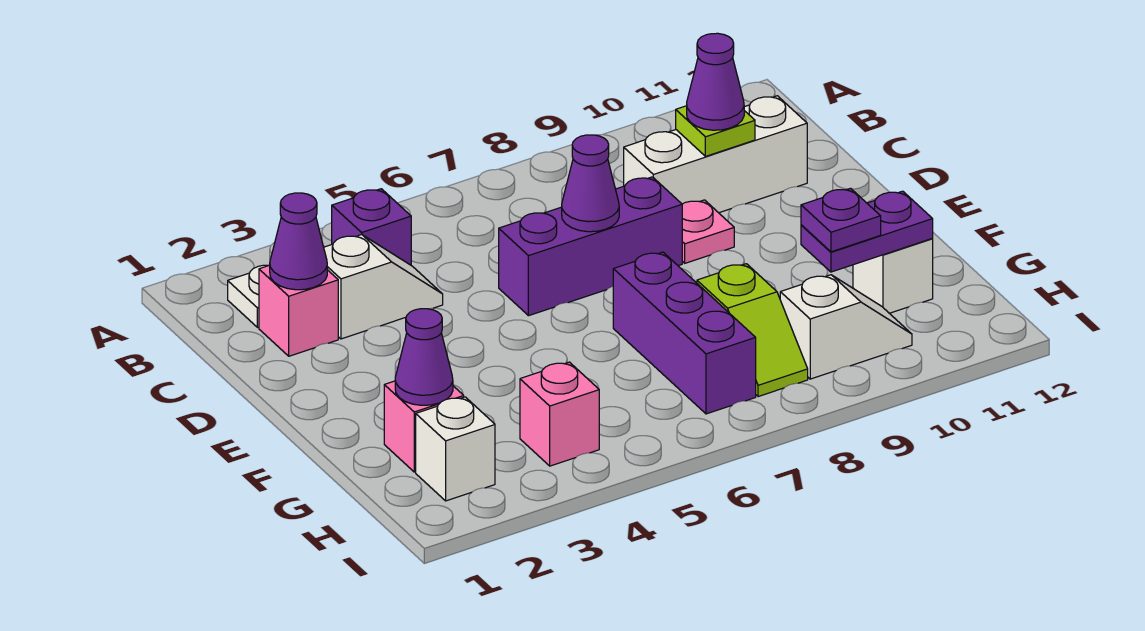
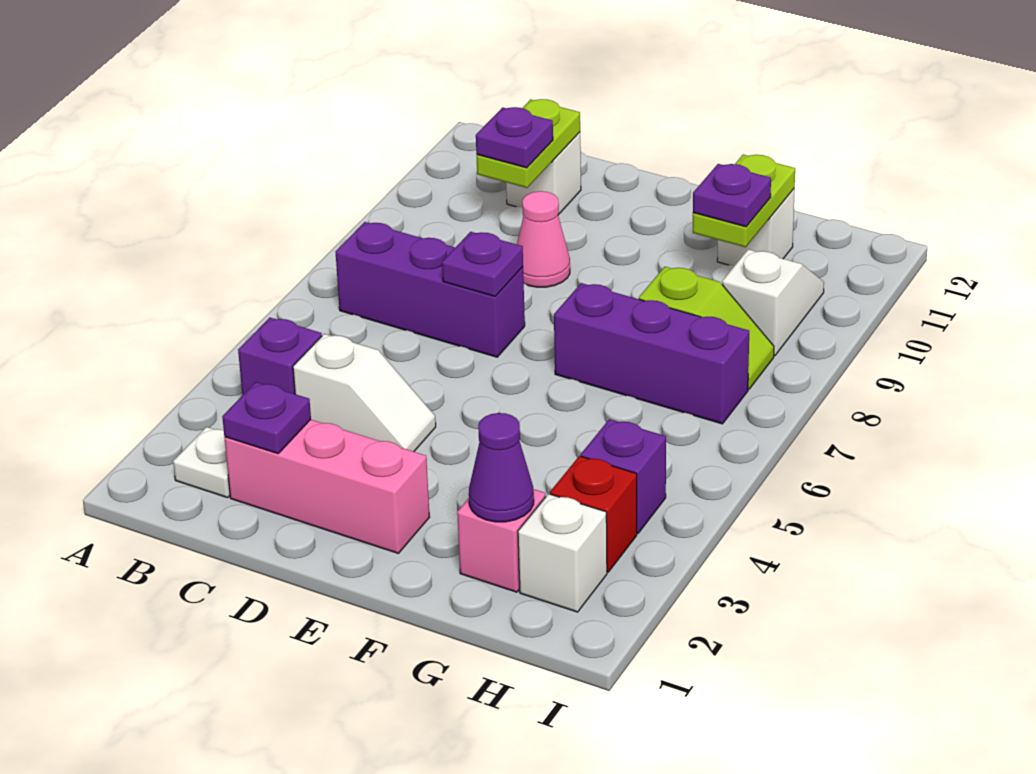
pink 1x1 brick [259,265,338,356] -> pink 1x3 brick [224,420,429,553]
purple 1x1 cone [270,193,327,290] -> purple 1x1 plate [222,382,311,454]
white 1x2 slope [324,235,443,339] -> white 1x2 slope turned to [293,334,436,452]
white 1x3 brick [624,96,807,213] -> white 1x1 brick [506,132,581,215]
lime 1x1 plate [676,106,755,156] -> lime 1x2 plate [476,99,580,188]
purple 1x1 cone [687,33,744,130] -> purple 1x1 plate [476,107,553,168]
purple 1x3 brick [499,177,682,316] -> purple 1x3 brick turned to [335,222,525,357]
purple 1x1 cone [562,135,619,232] -> purple 1x1 plate [442,232,523,297]
pink 1x1 plate [682,200,734,263] -> pink 1x1 cone [517,191,570,287]
purple 1x2 plate [801,191,933,272] -> lime 1x2 plate [693,155,795,247]
none -> red 1x1 brick [550,456,637,572]
pink 1x1 brick [520,362,599,466] -> purple 1x1 brick [581,419,666,533]

